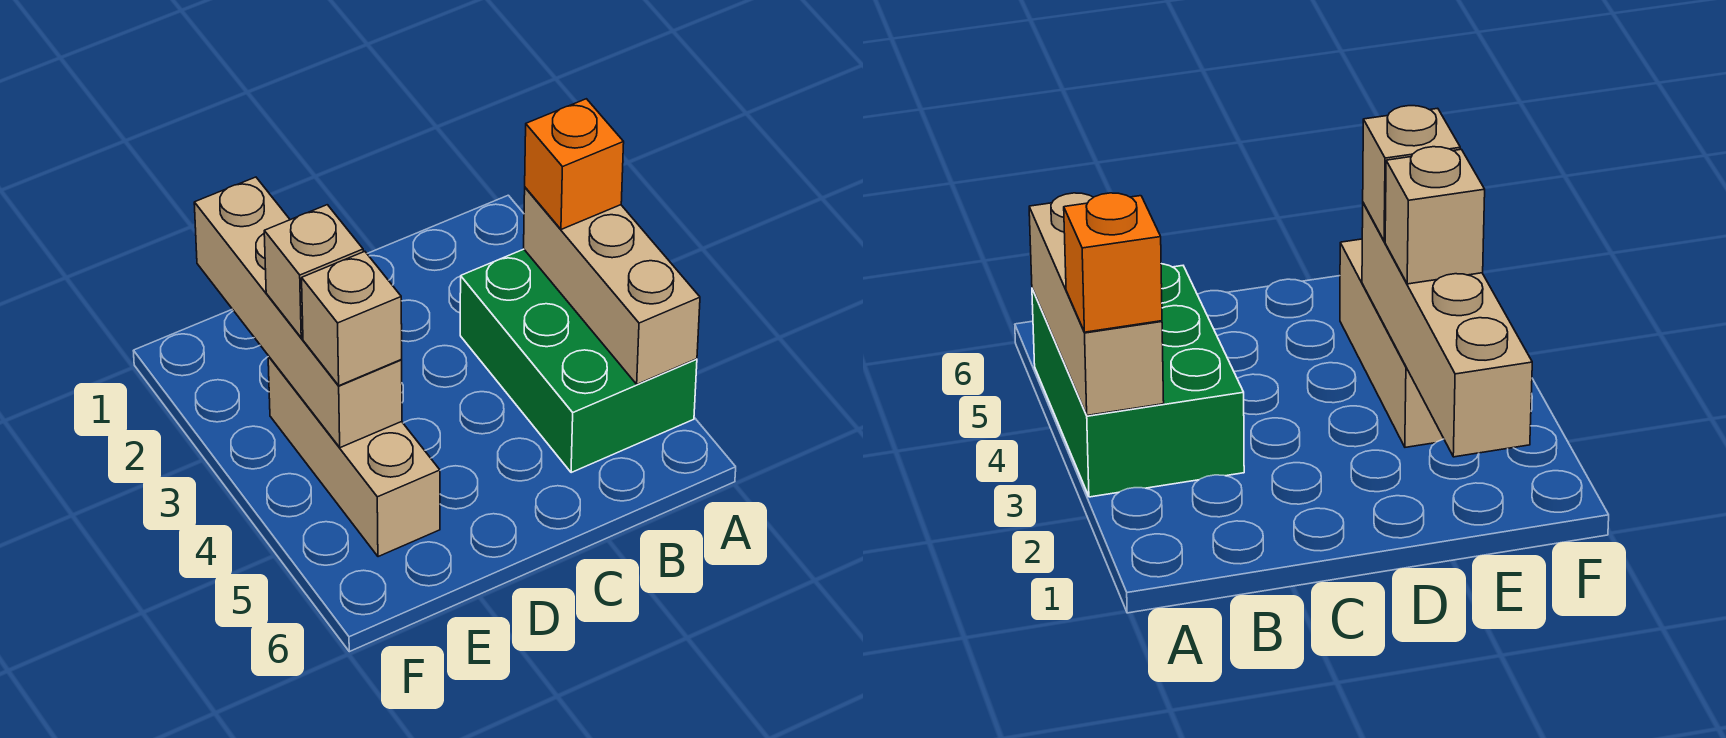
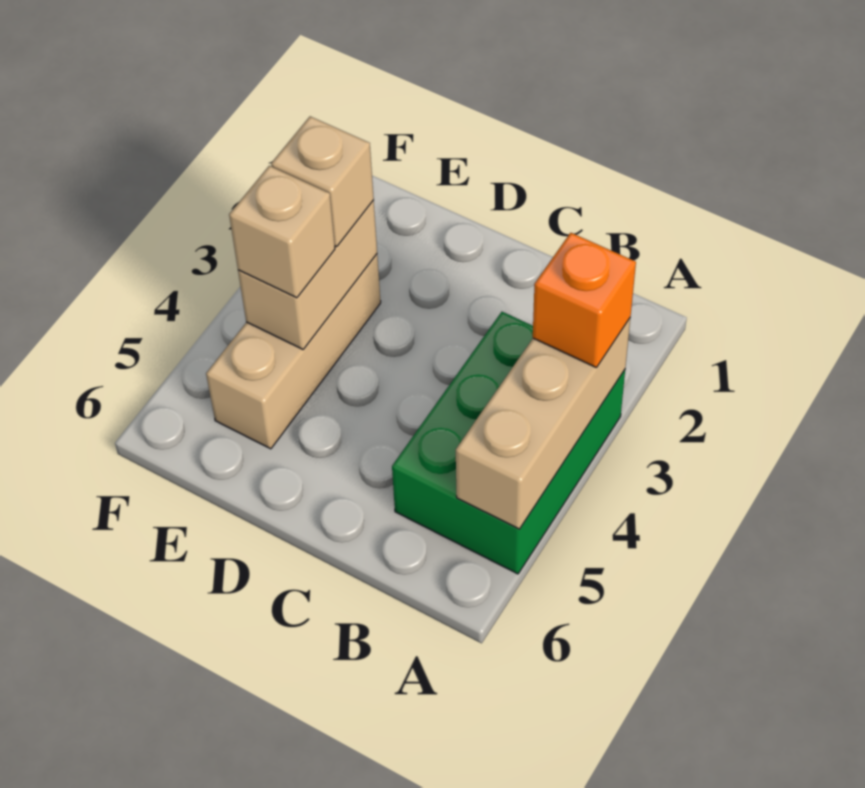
tan 1x4 brick [194,177,402,448] -> tan 1x2 brick [238,201,377,349]

